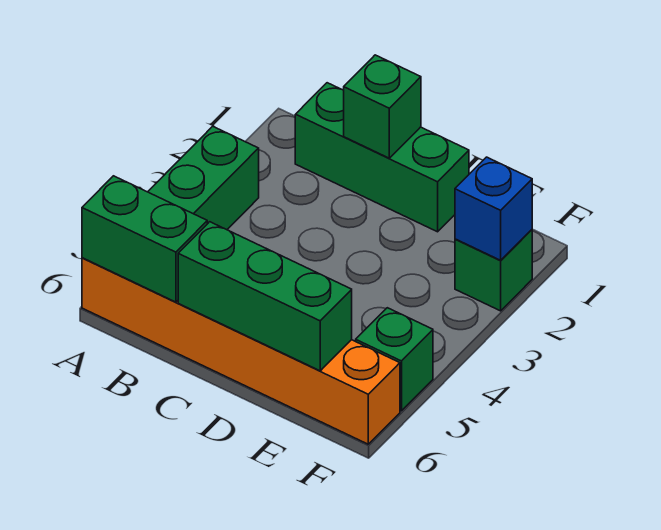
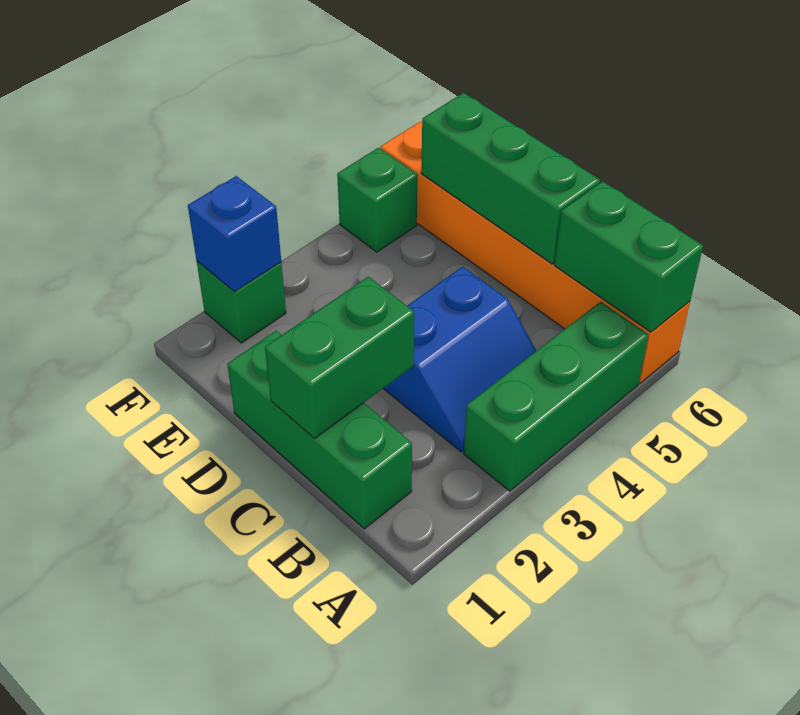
none -> blue 2x2 slope [383,267,536,452]
green 1x1 brick [344,55,421,158] -> green 1x2 brick [265,277,414,438]

